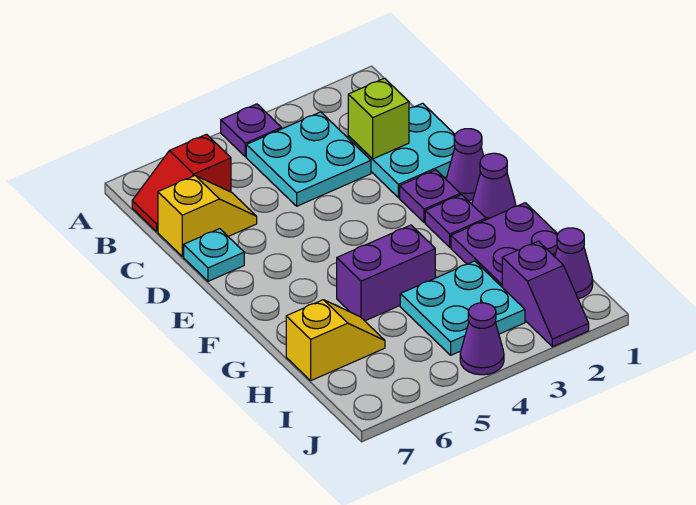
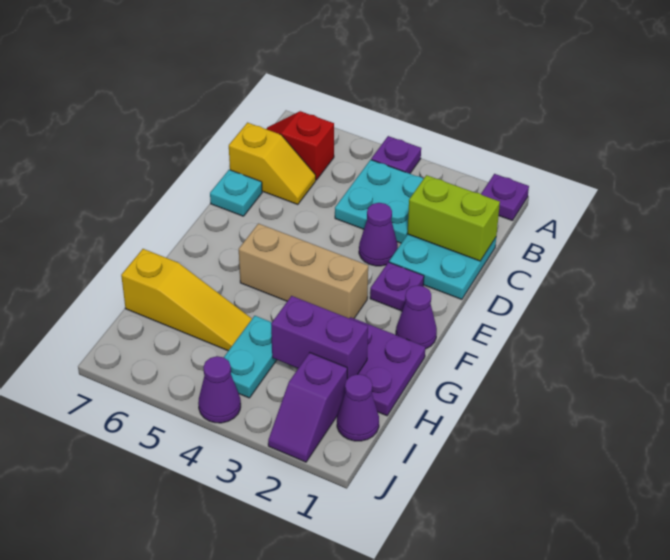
lime 1x1 brick [348,78,409,159] -> lime 1x2 brick [407,175,500,261]
purple 1x1 cone [446,129,484,200] -> purple 1x1 cone moved to [359,203,398,266]
purple 1x1 plate [425,195,486,247] -> purple 1x1 plate moved to [481,174,529,221]
none -> tan 1x3 brick [239,224,368,318]
purple 1x2 brick [337,225,435,321] -> purple 1x2 brick moved to [271,296,368,379]
cyan 2x2 plate [400,261,525,355] -> cyan 1x2 plate [224,316,276,398]
yellow 1x2 slope [286,300,385,381] -> yellow 1x3 slope [121,249,252,351]

